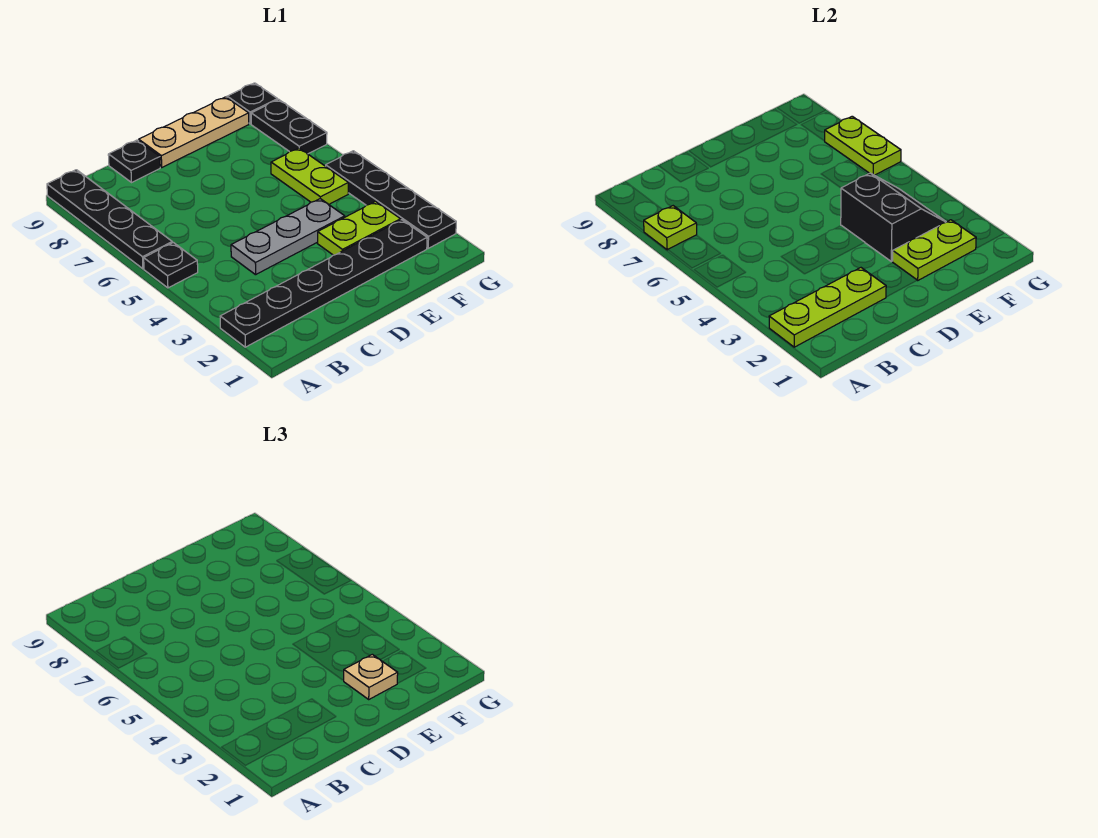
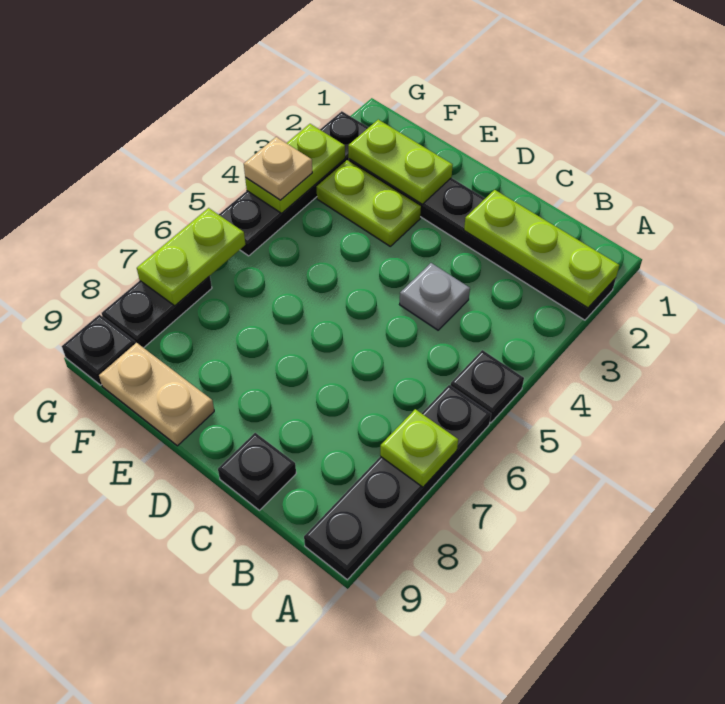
grey 1x3 plate [231,199,345,275] -> grey 1x1 plate [400,263,470,330]
tan 1x3 plate [139,97,249,167] -> tan 1x2 plate [99,343,214,446]
tan 1x1 plate [343,654,398,699] -> tan 1x1 plate moved to [244,137,312,200]
black 2x2 slope [841,173,946,261] -> none
lime 1x2 plate [271,148,348,204] -> lime 1x2 plate moved to [245,124,345,213]

